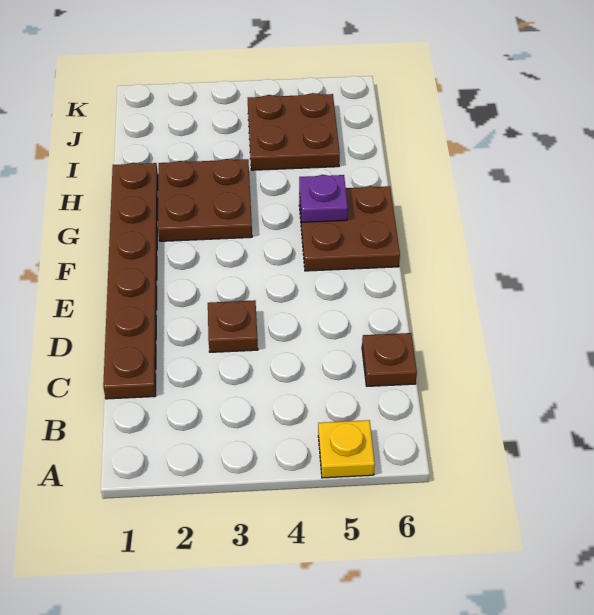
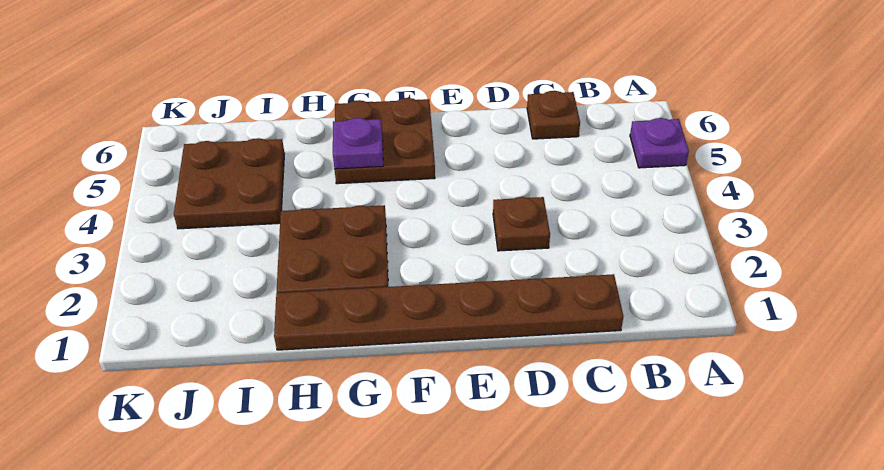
yellow 1x1 plate [318,420,375,478] -> purple 1x1 plate [630,118,689,168]

